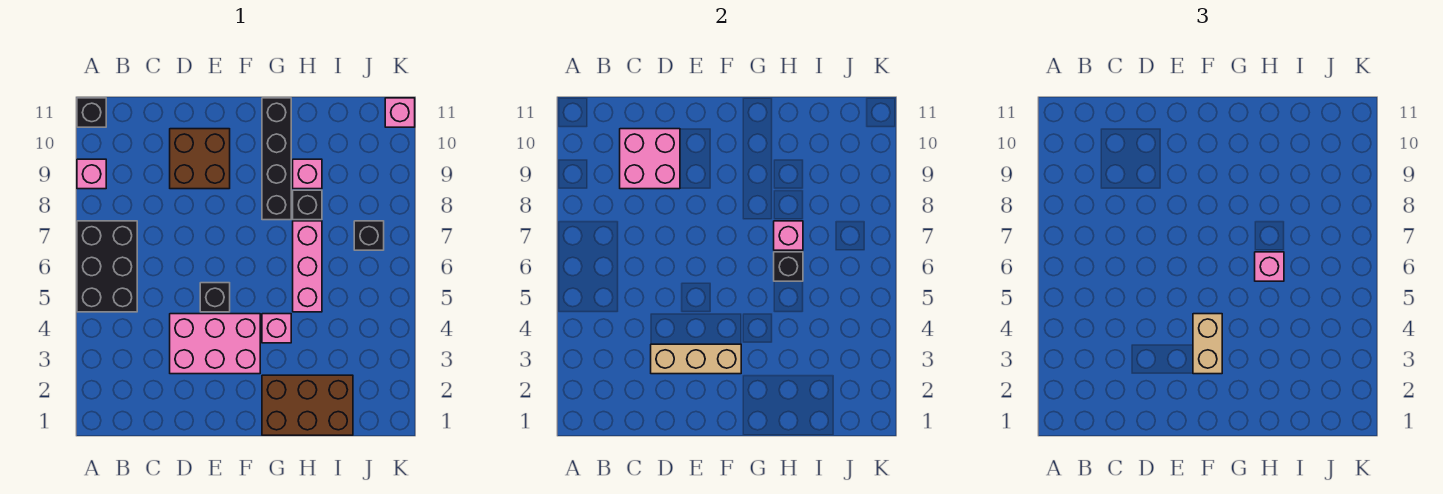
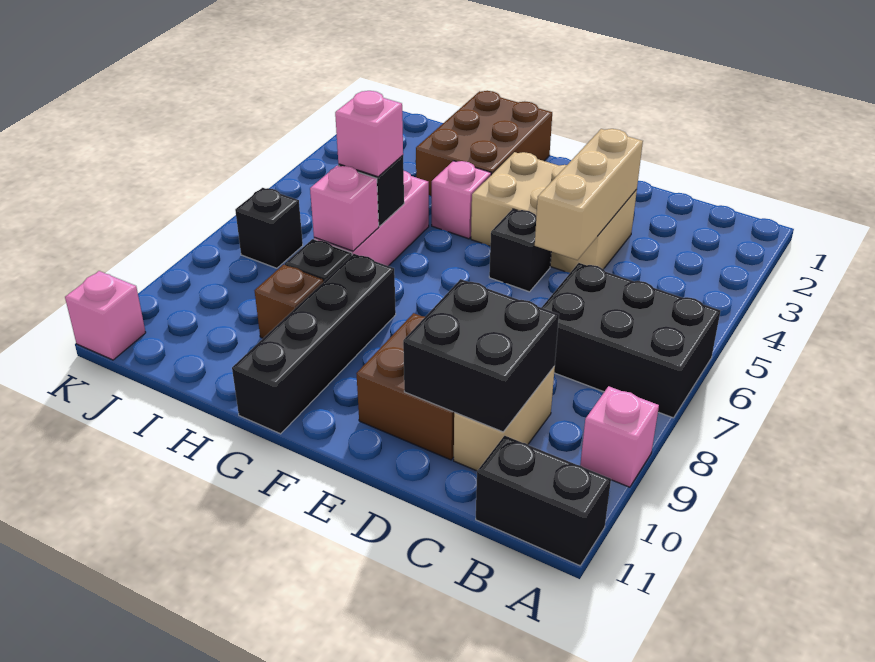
black 2x3 brick [77,221,137,312] -> black 2x3 brick turned to [541,263,720,418]
black 1x1 brick [77,98,106,127] -> black 1x2 brick [476,436,611,566]
pink 2x2 brick [620,129,680,189] -> black 2x2 brick [403,279,559,432]
pink 2x3 brick [170,314,260,374] -> tan 2x3 brick [471,152,637,273]
tan 1x3 brick [651,344,741,374] -> tan 1x3 brick turned to [535,129,643,260]
tan 1x2 brick [1193,314,1222,374] -> tan 1x2 brick moved to [454,366,555,471]
brown 2x3 brick [262,375,353,435] -> brown 2x3 brick turned to [416,91,552,196]
pink 1x1 brick [293,159,322,189] -> brown 1x1 brick [255,265,324,338]

